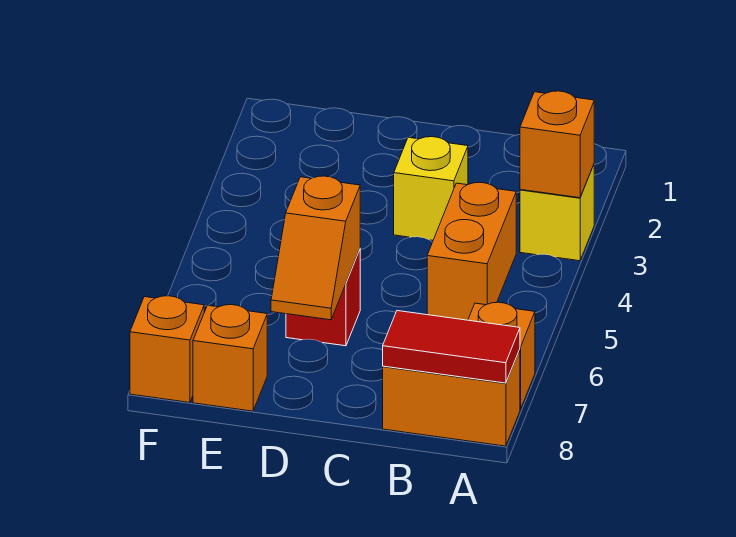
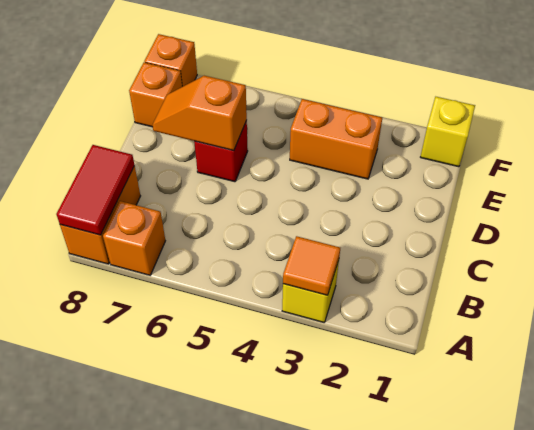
orange 1x1 brick [520,91,594,198] -> orange 1x1 tile [283,236,340,295]
orange 1x2 brick [427,182,516,320] -> orange 1x2 brick moved to [290,99,382,179]
yellow 1x1 brick [394,137,468,240] -> yellow 1x1 brick moved to [421,97,475,167]

